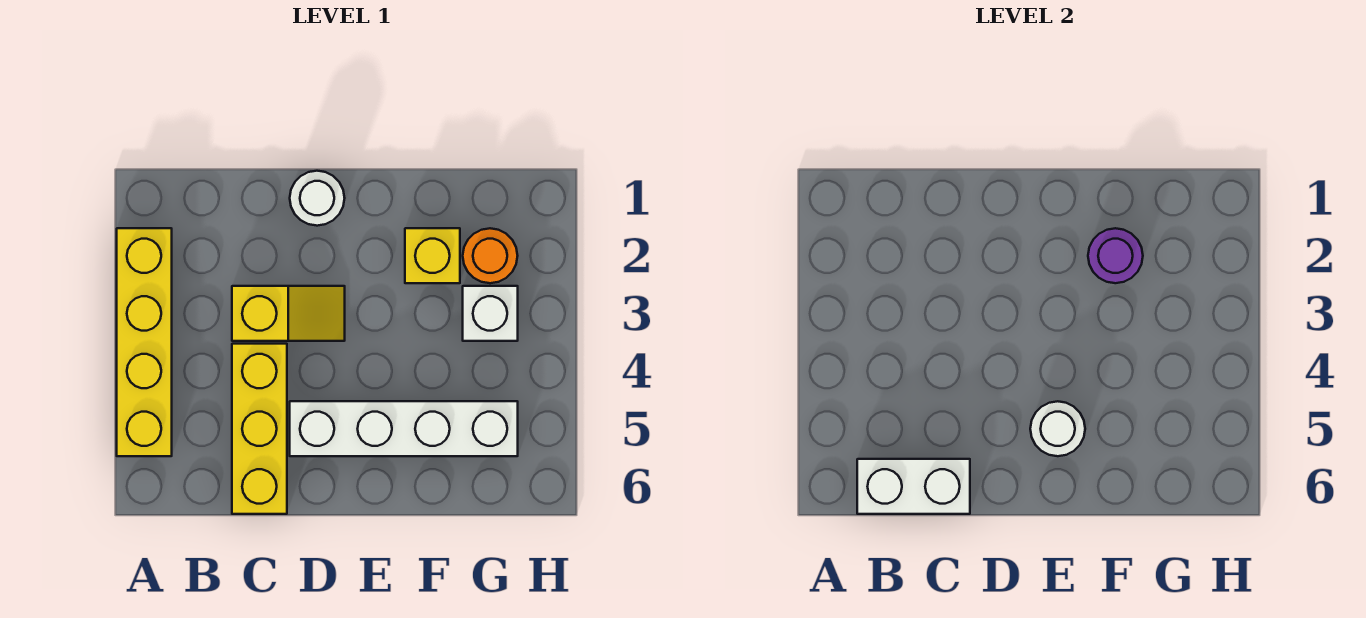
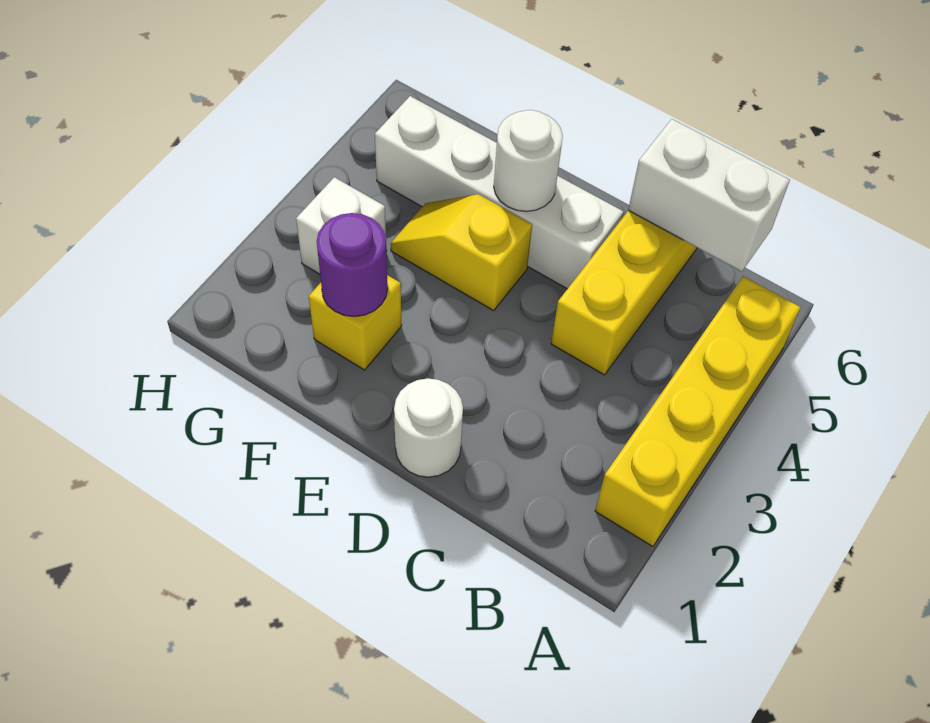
yellow 1x2 slope [232,286,345,341] -> yellow 1x2 slope moved to [391,194,532,311]
orange 1x1 round brick [463,228,518,283] -> none

